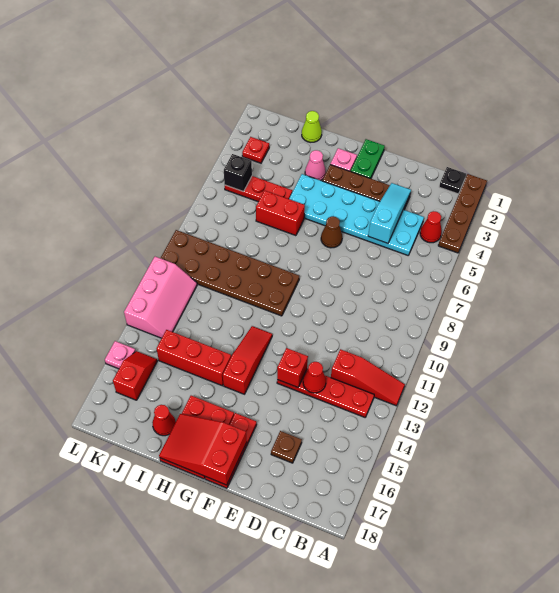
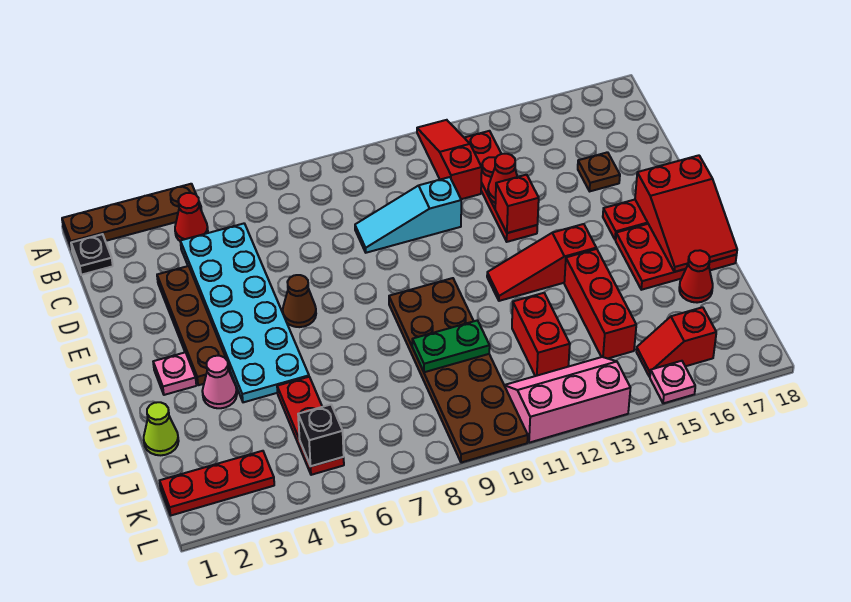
cyan 1x3 slope [368,183,411,243] -> cyan 1x3 slope moved to [355,177,461,253]
green 1x2 plate [351,139,385,179] -> green 1x2 plate moved to [412,320,490,372]
red 1x2 brick [256,191,305,236] -> red 1x2 brick moved to [512,293,570,376]
red 1x1 plate [242,137,269,163] -> red 1x3 plate [160,451,274,515]

